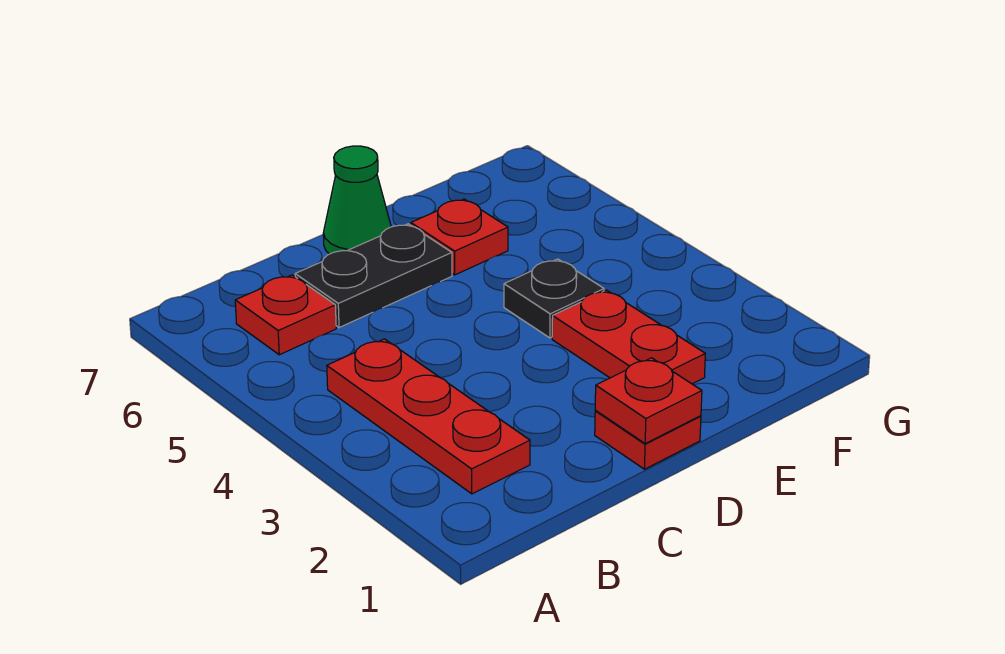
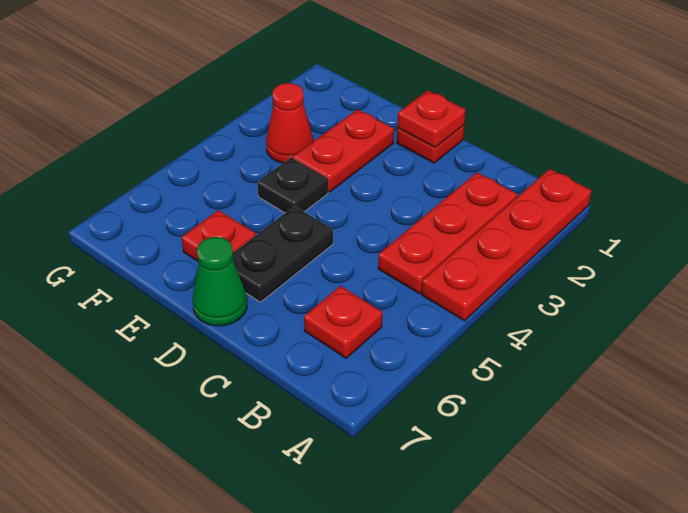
none -> red 1x4 plate [422,169,591,321]
black 1x2 plate [295,224,452,328] -> black 1x2 plate turned to [233,206,333,302]
none -> red 1x1 cone [266,83,313,163]

